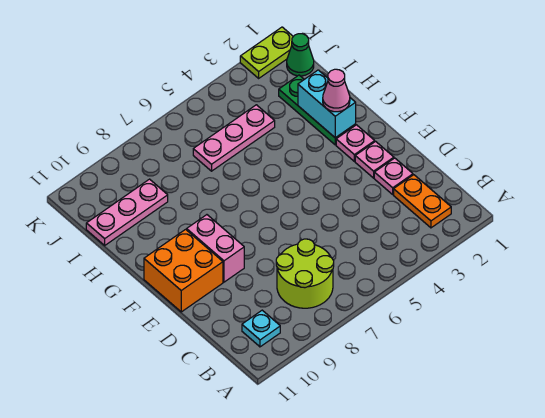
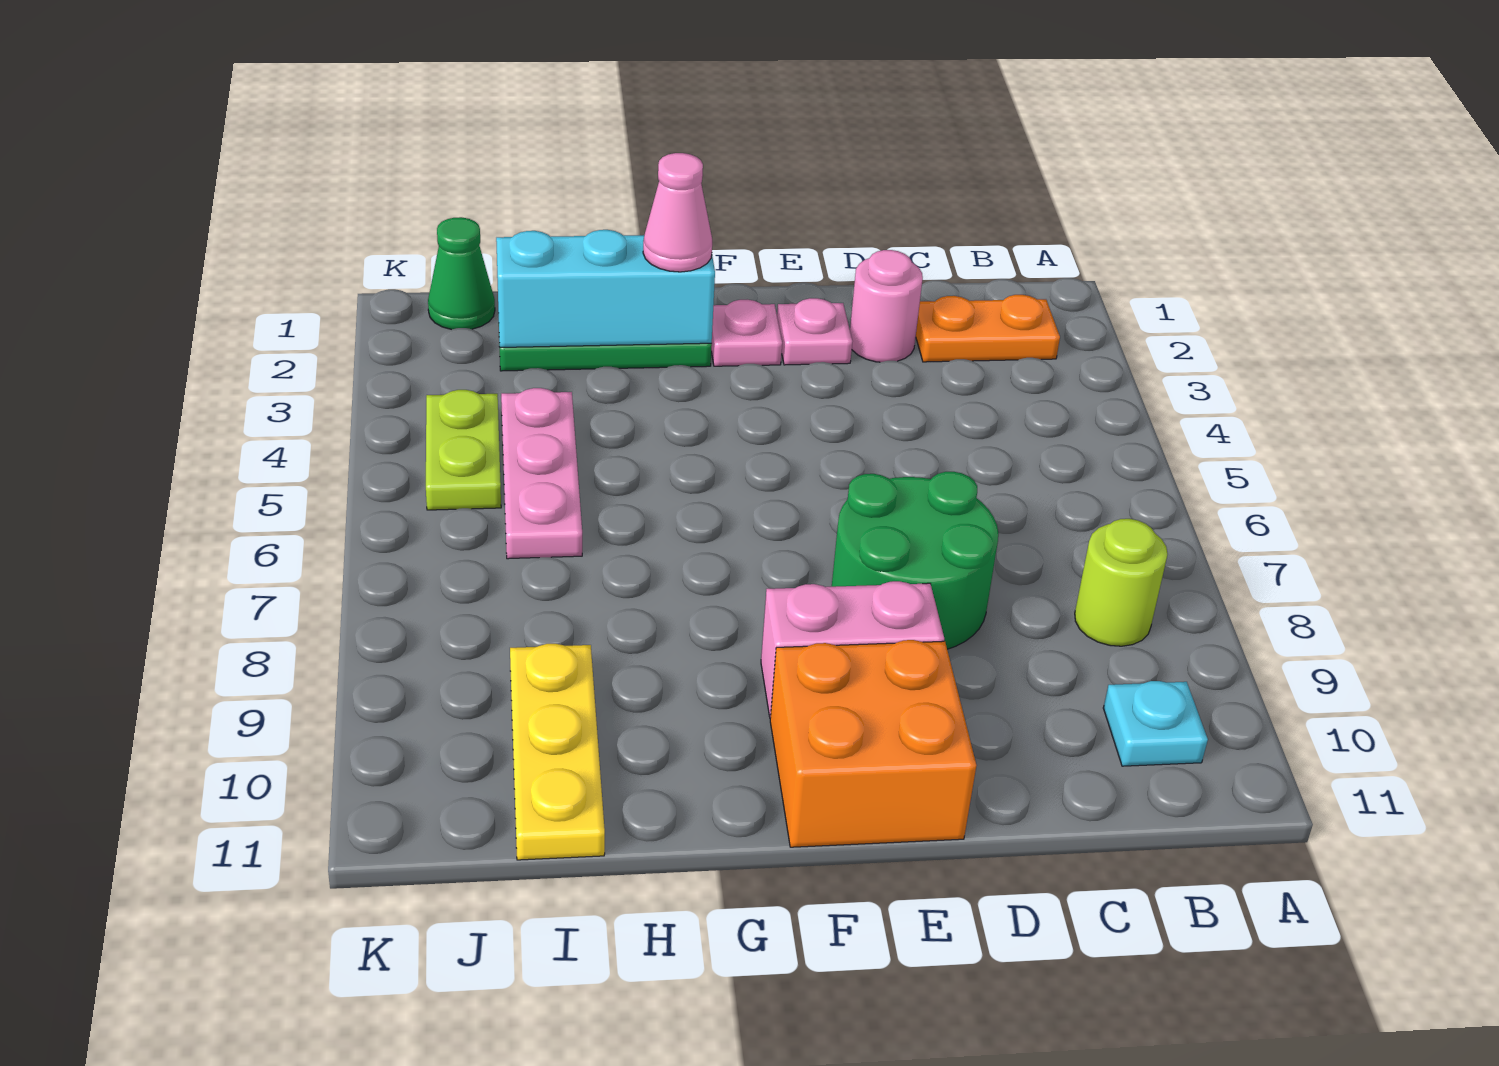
lime 2x2 round brick [276,239,334,308] -> lime 1x1 round brick [1075,519,1168,646]
pink 1x1 plate [374,158,413,194] -> pink 1x1 round brick [850,250,923,362]
none -> green 2x2 round brick [832,472,998,649]
cyan 1x2 brick [298,70,356,138] -> cyan 1x3 brick [496,230,715,347]
pink 1x3 plate [86,179,168,245] -> yellow 1x3 plate [510,644,605,860]
lime 1x2 plate [240,27,293,78] -> lime 1x2 plate moved to [426,390,501,510]

